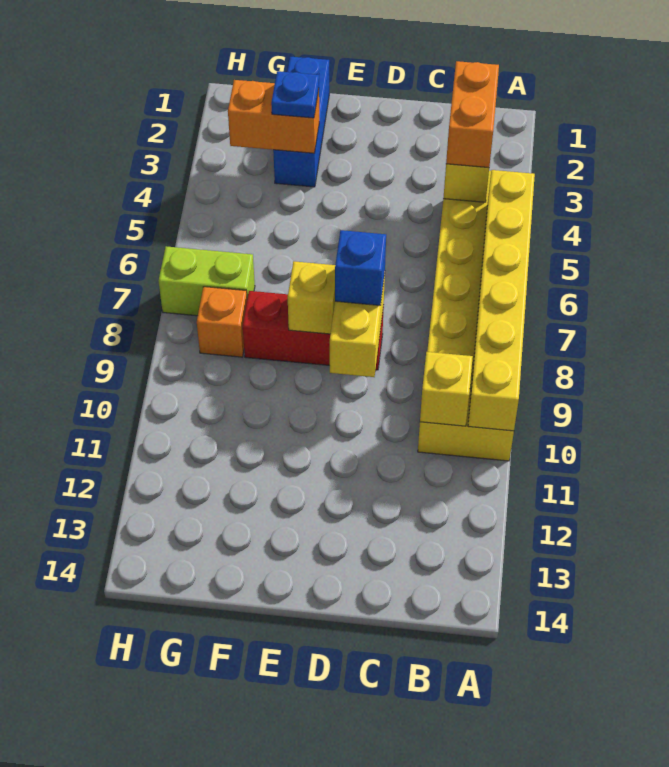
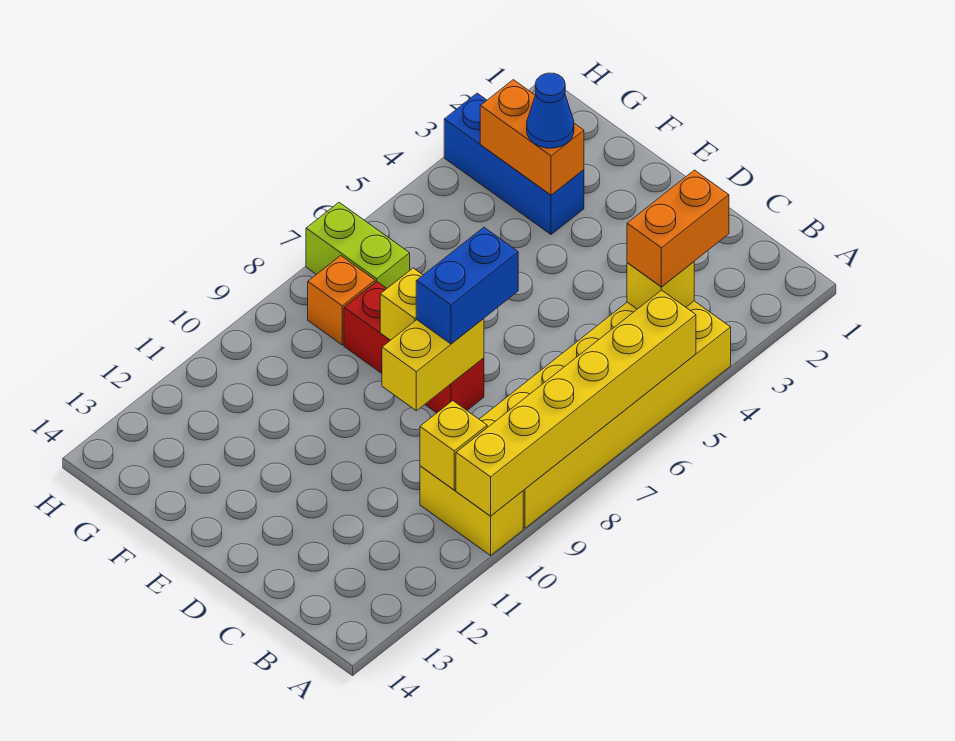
blue 1x1 brick [335,230,386,305] -> blue 1x2 brick [416,227,518,344]
blue 1x3 brick [273,57,329,187] -> blue 1x3 brick turned to [444,93,584,235]
blue 1x1 plate [271,71,319,118] -> blue 1x1 cone [527,73,574,148]

